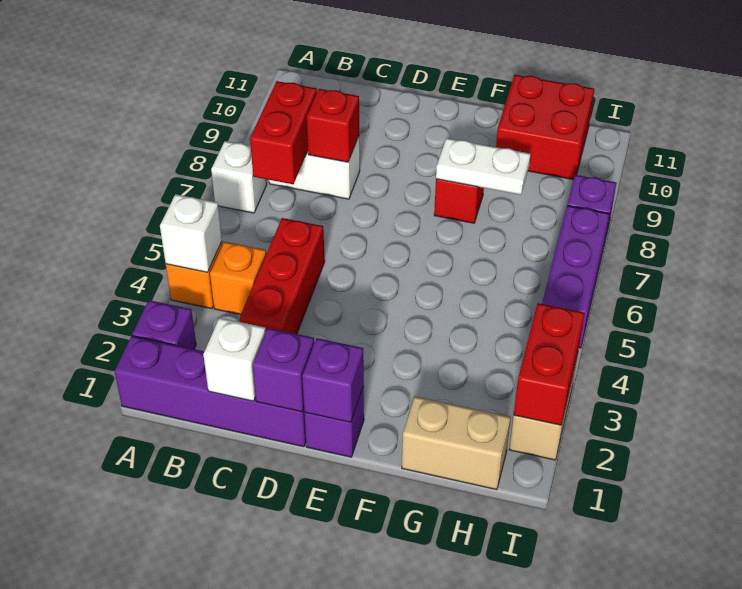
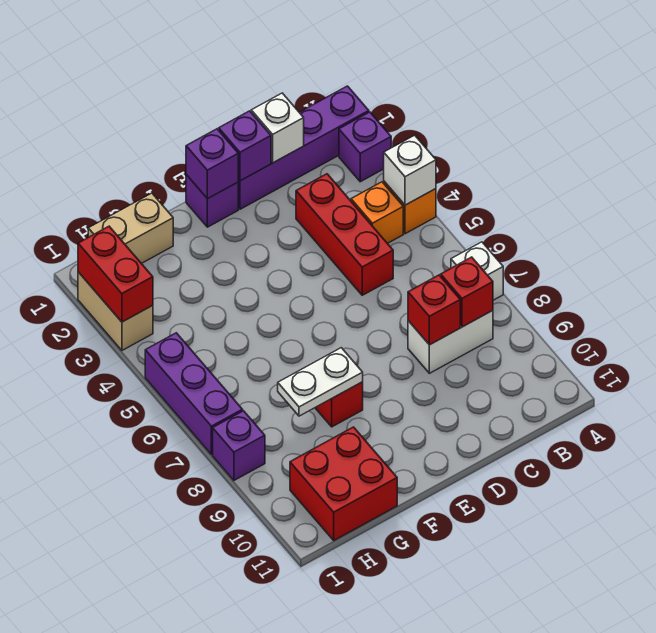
red 1x2 brick [250,81,317,184] -> red 1x1 brick [441,257,493,327]

